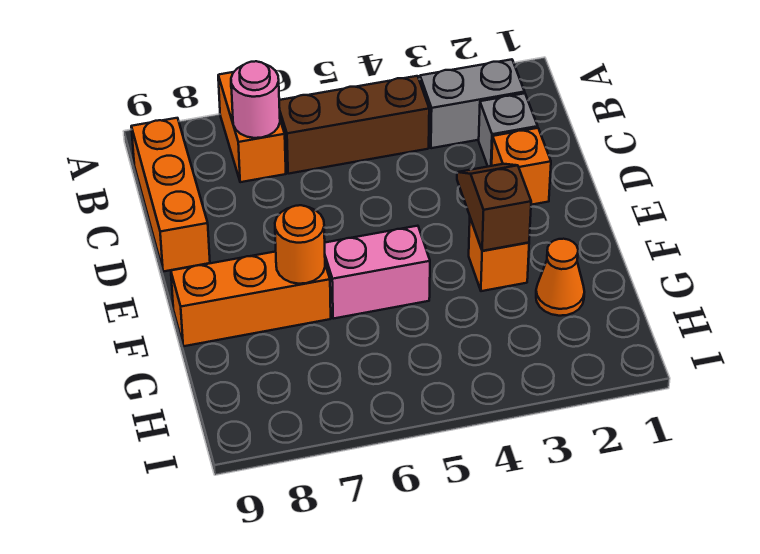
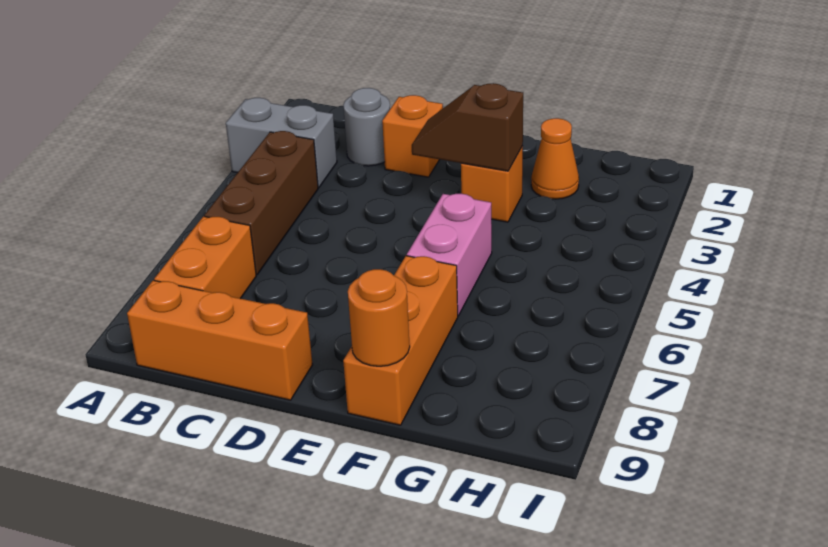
orange 1x2 brick [218,72,286,182] -> orange 1x2 brick turned to [154,216,256,299]
grey 1x2 brick [420,59,525,148] -> grey 1x2 brick turned to [226,98,337,188]
pink 1x1 round brick [231,61,280,138] -> none
grey 1x1 brick [479,93,538,167] -> grey 1x1 round brick [343,88,390,166]
orange 1x1 round brick [275,205,325,284] -> orange 1x1 round brick moved to [348,269,410,366]

